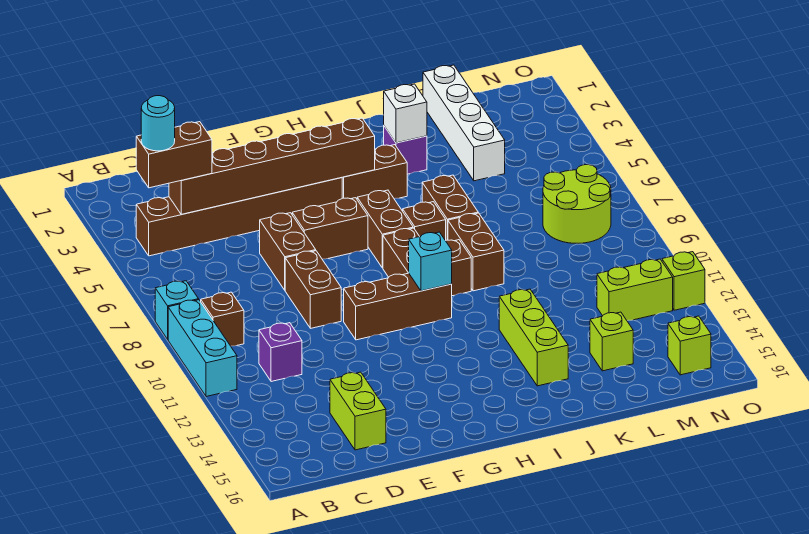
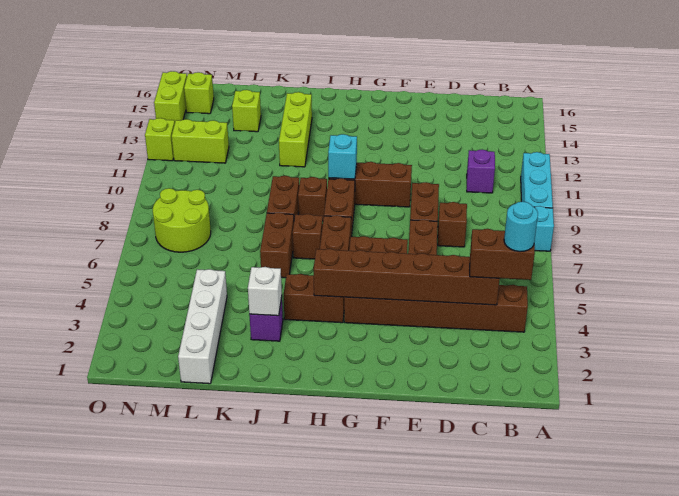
brown 1x1 brick [201,292,244,346] -> brown 1x1 brick moved to [438,202,467,247]
lime 1x2 brick [330,372,386,450] -> lime 1x2 brick moved to [154,71,187,121]

